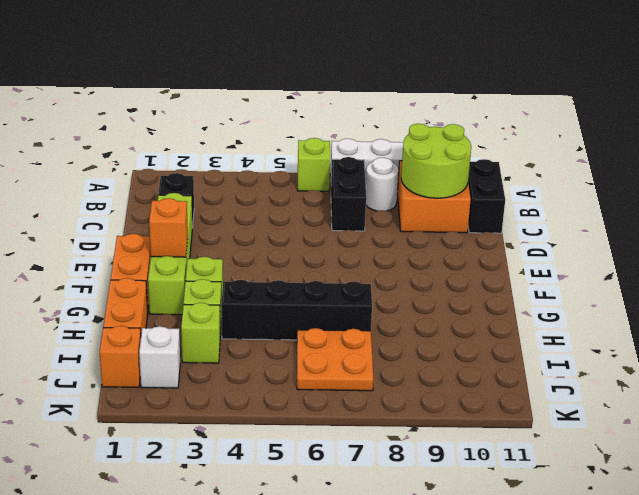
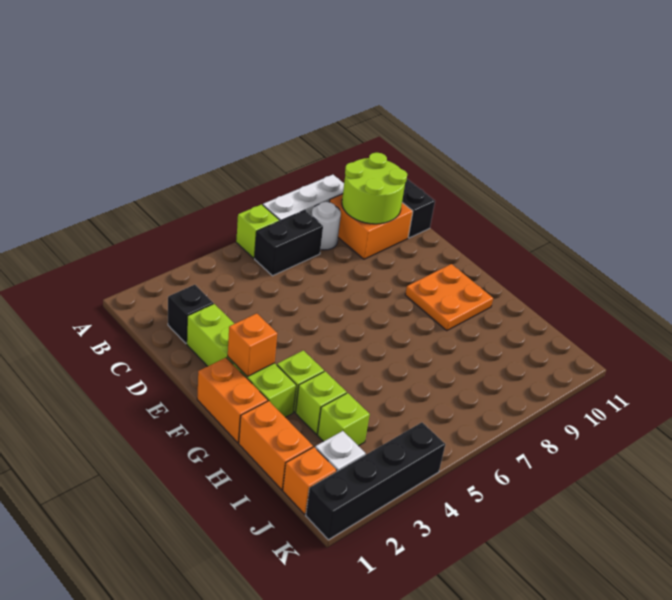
black 1x2 brick [331,157,366,231] -> black 1x2 brick turned to [255,210,323,276]
black 1x4 brick [222,280,372,340] -> black 1x4 brick moved to [306,422,445,540]
orange 2x2 plate [297,328,373,391] -> orange 2x2 plate moved to [405,264,493,331]

